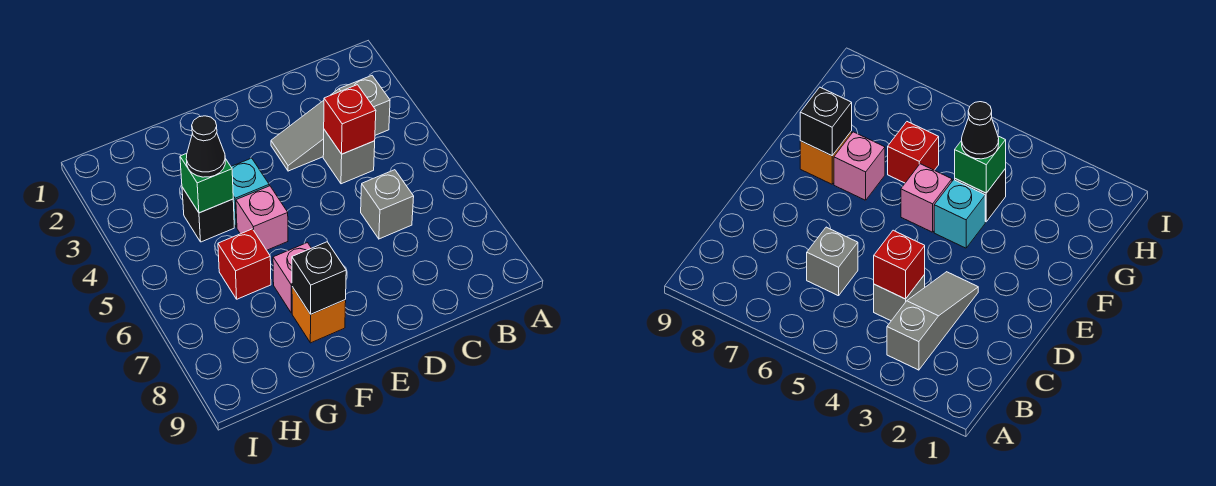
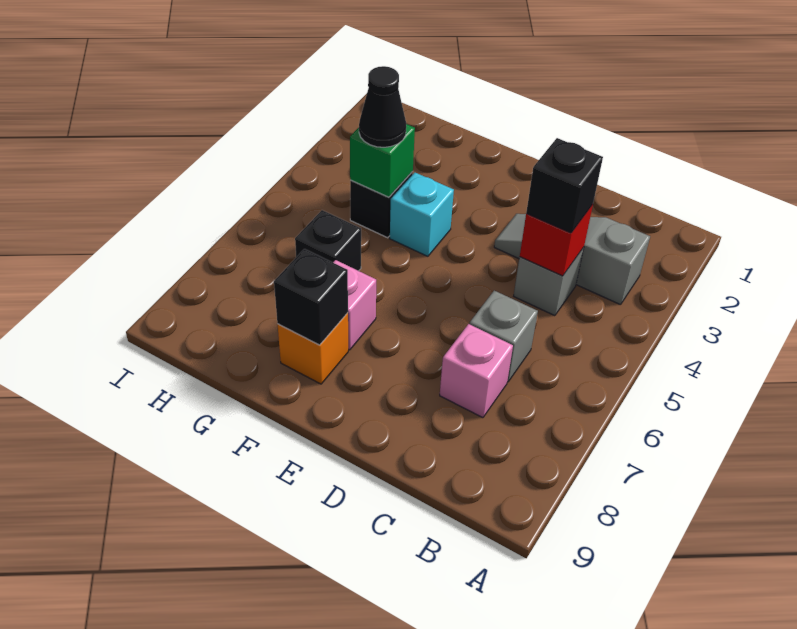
none -> black 1x1 brick [526,138,603,233]
pink 1x1 brick [236,186,288,250] -> pink 1x1 brick moved to [440,324,513,418]
red 1x1 brick [218,229,271,299] -> black 1x1 brick [295,210,361,271]

